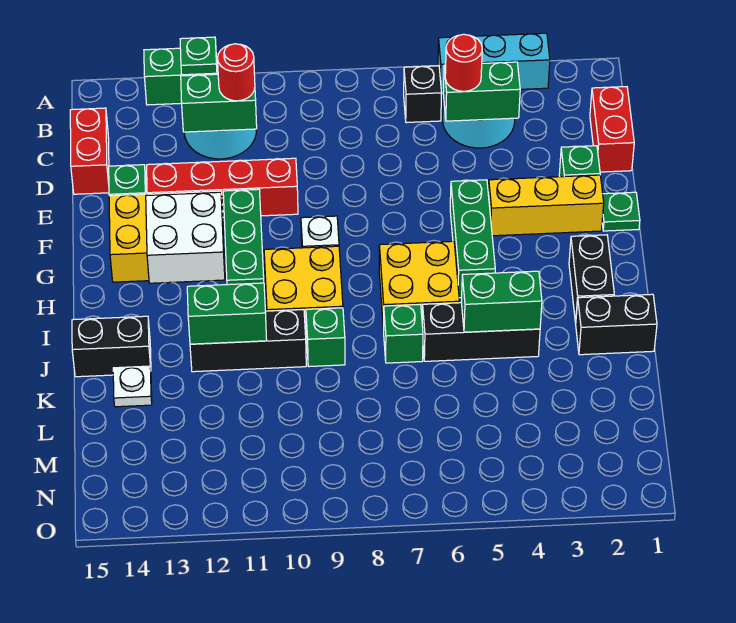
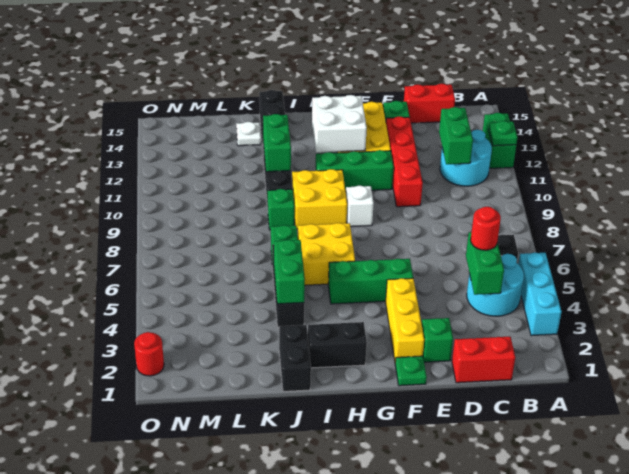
red 1x1 round brick [217,44,255,101] -> red 1x1 round brick moved to [134,332,164,376]

